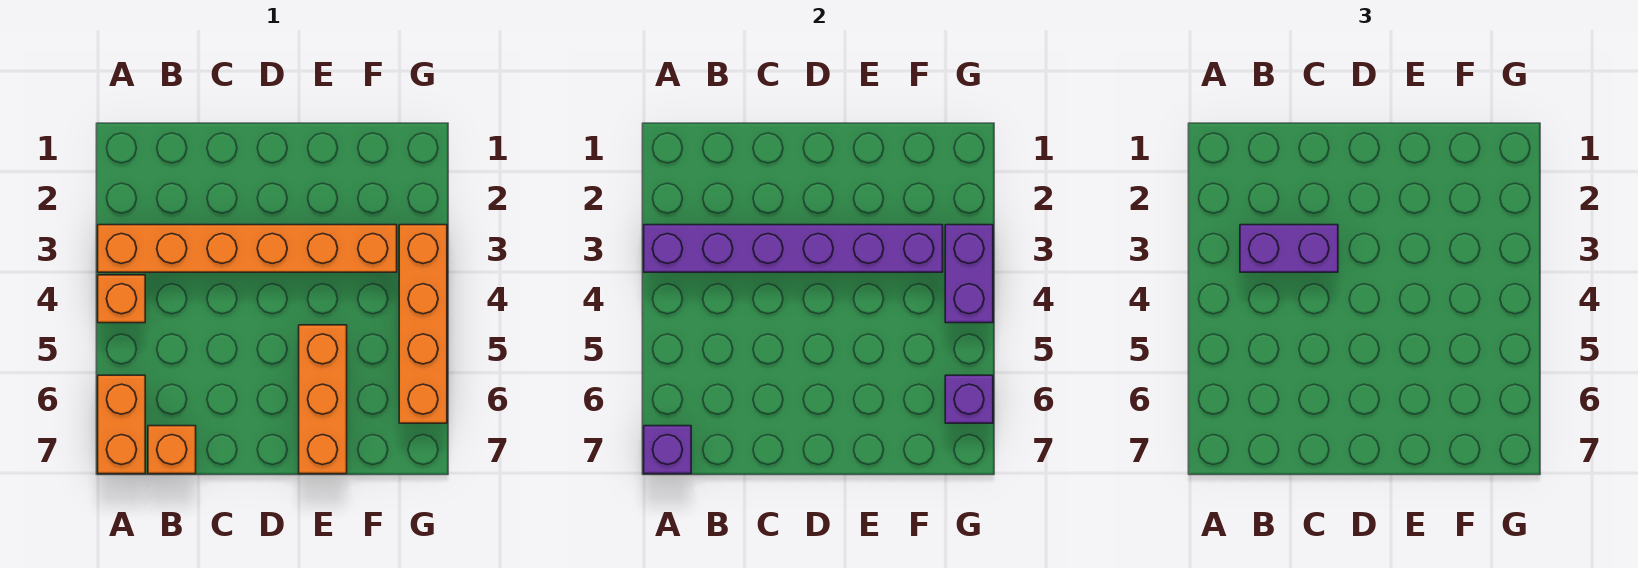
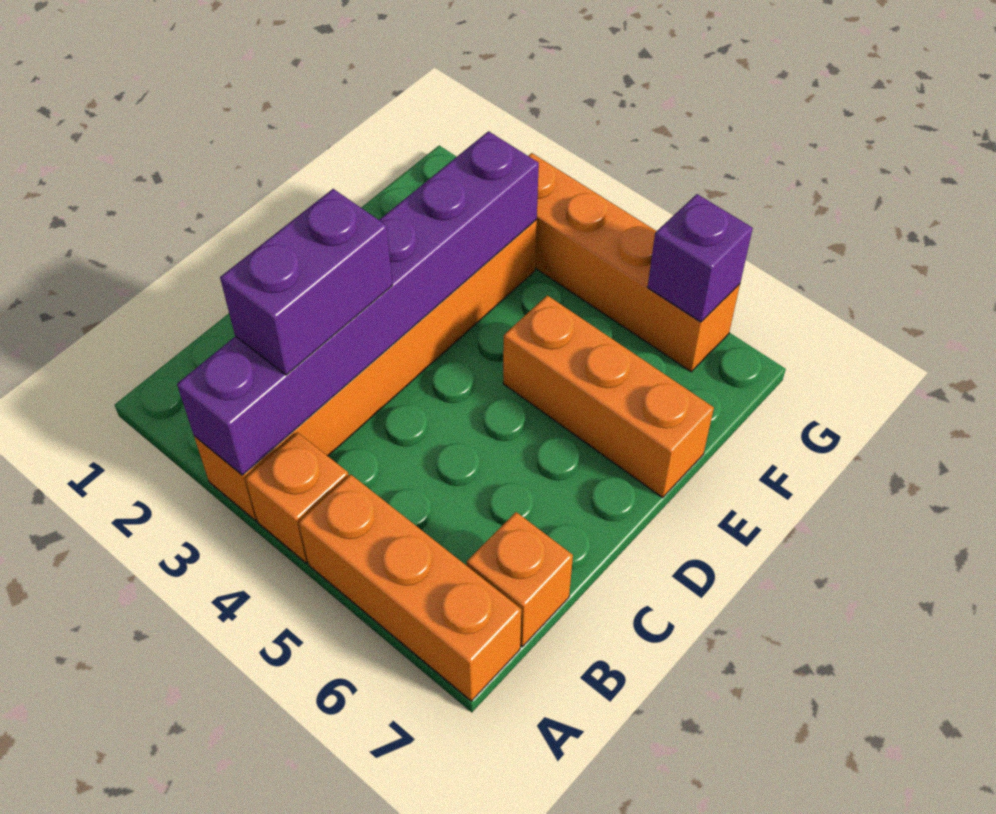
orange 1x2 brick [98,375,145,474] -> orange 1x3 brick [299,474,521,701]
purple 1x1 brick [644,426,691,474] -> none
purple 1x2 brick [945,225,993,323] -> none

